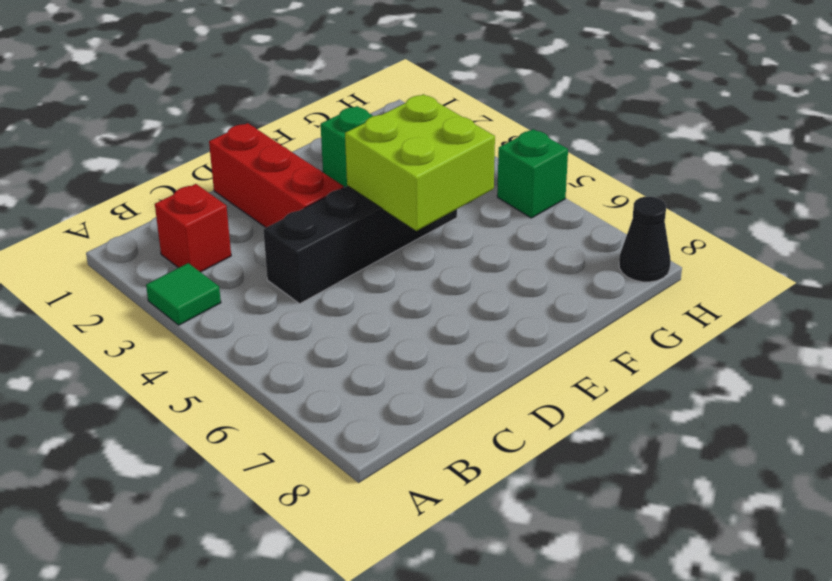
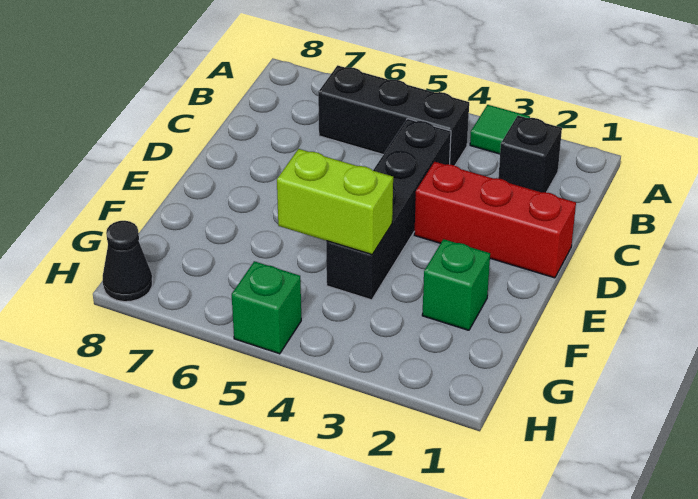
red 1x1 brick [155,184,231,272] -> black 1x1 brick [498,116,562,192]
none -> black 1x3 brick [318,65,469,165]
lime 2x2 brick [345,94,495,231] -> lime 1x2 brick [277,149,393,254]

